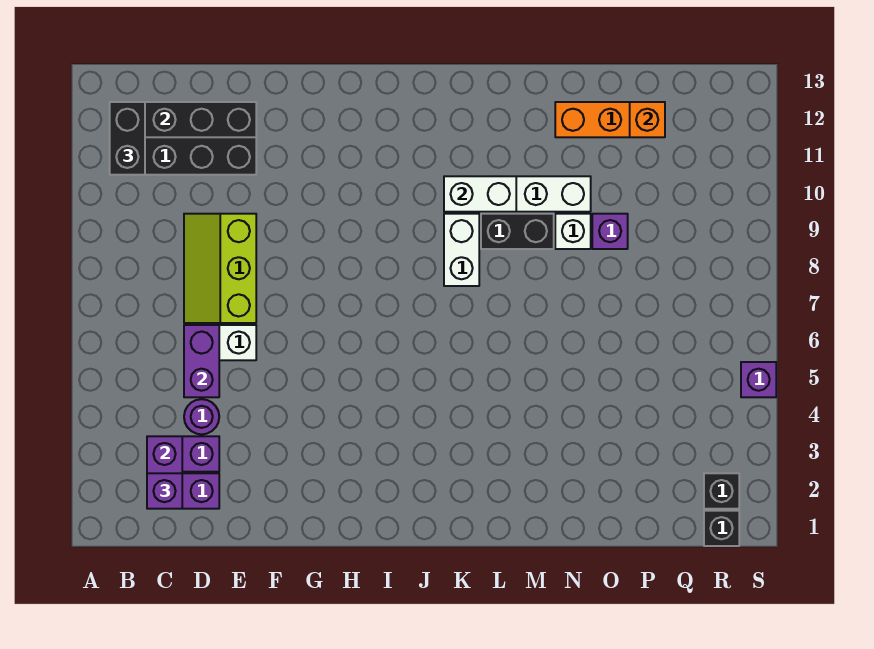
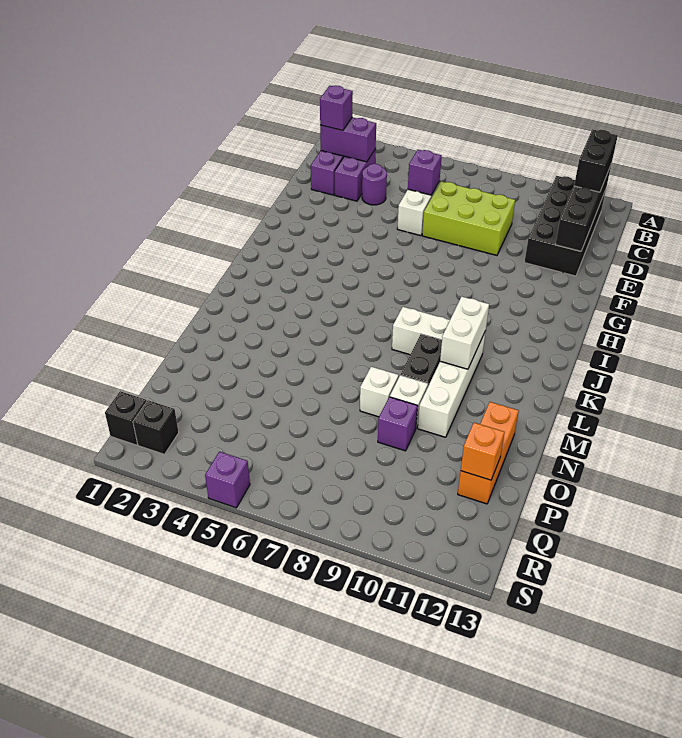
black 1x2 brick [110,102,145,175] -> black 1x2 brick turned to [574,129,618,192]
purple 1x2 brick [184,325,219,397] -> purple 1x1 brick [408,150,442,195]
lime 2x3 slope [184,214,256,323] -> lime 2x3 brick [422,181,515,255]
none -> white 1x1 brick [360,367,399,417]

